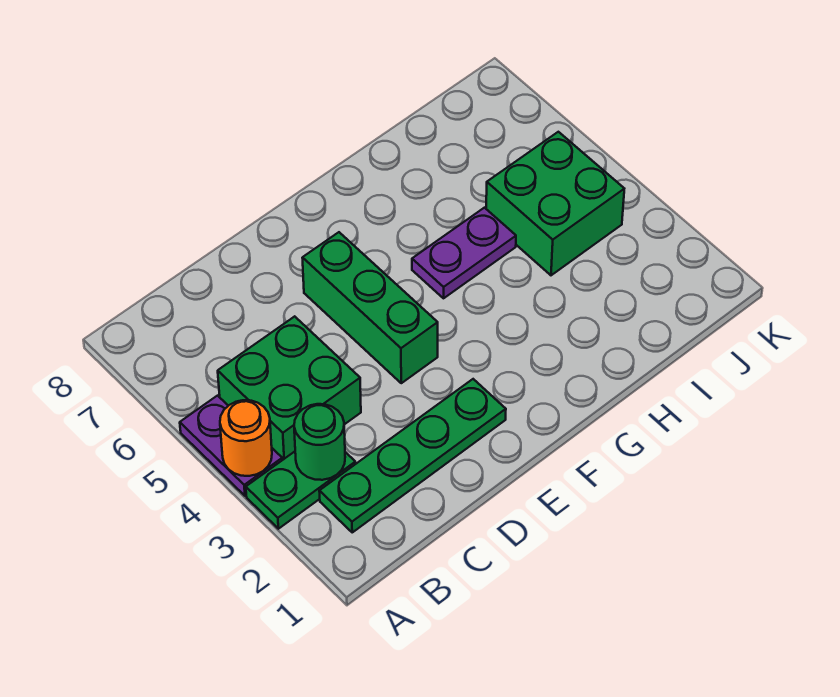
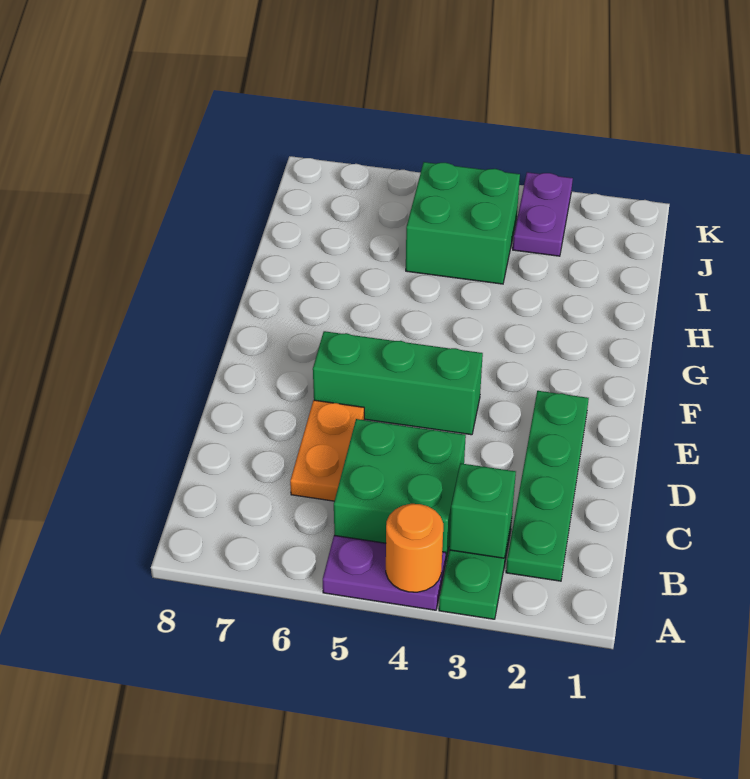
green 1x1 round brick [294,404,345,480] -> green 1x1 brick [449,463,516,558]
none -> orange 1x2 plate [290,400,364,501]
purple 1x2 plate [412,208,516,298] -> purple 1x2 plate moved to [513,172,573,256]

